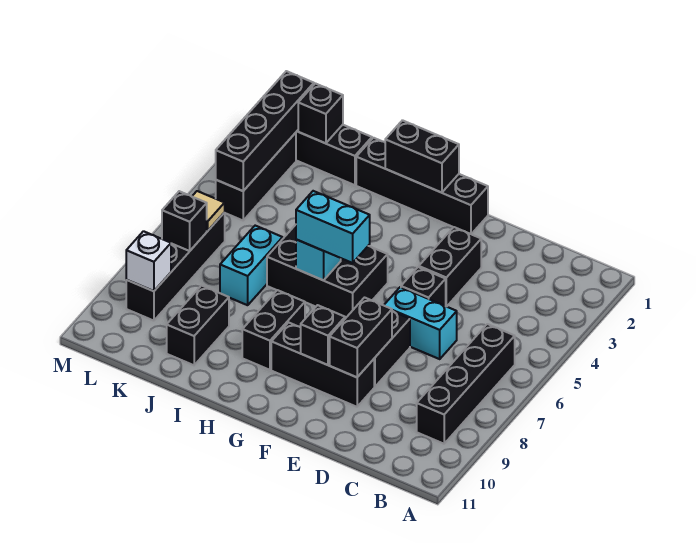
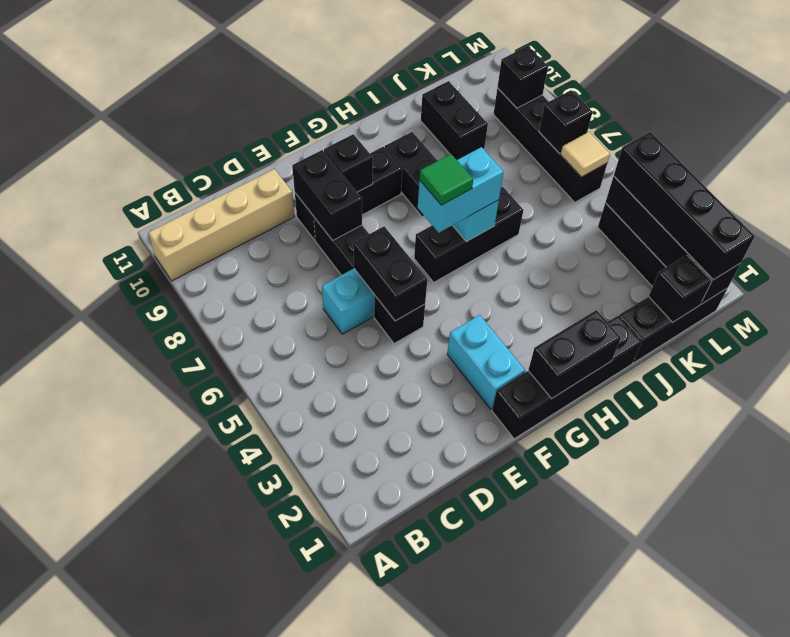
none -> tan 1x4 brick [149,169,294,281]
black 1x4 brick [417,324,515,444] -> black 1x4 brick moved to [614,132,755,280]
black 1x2 brick [419,227,481,307] -> black 1x2 brick moved to [353,226,427,321]
black 2x3 brick [267,225,388,319] -> black 1x3 brick [414,187,523,282]
none -> green 1x1 tile [420,154,473,205]
cyan 1x2 brick [220,226,283,305] -> cyan 1x2 brick moved to [447,315,525,409]
white 1x1 brick [126,231,171,291] -> black 1x1 brick [497,46,548,108]

